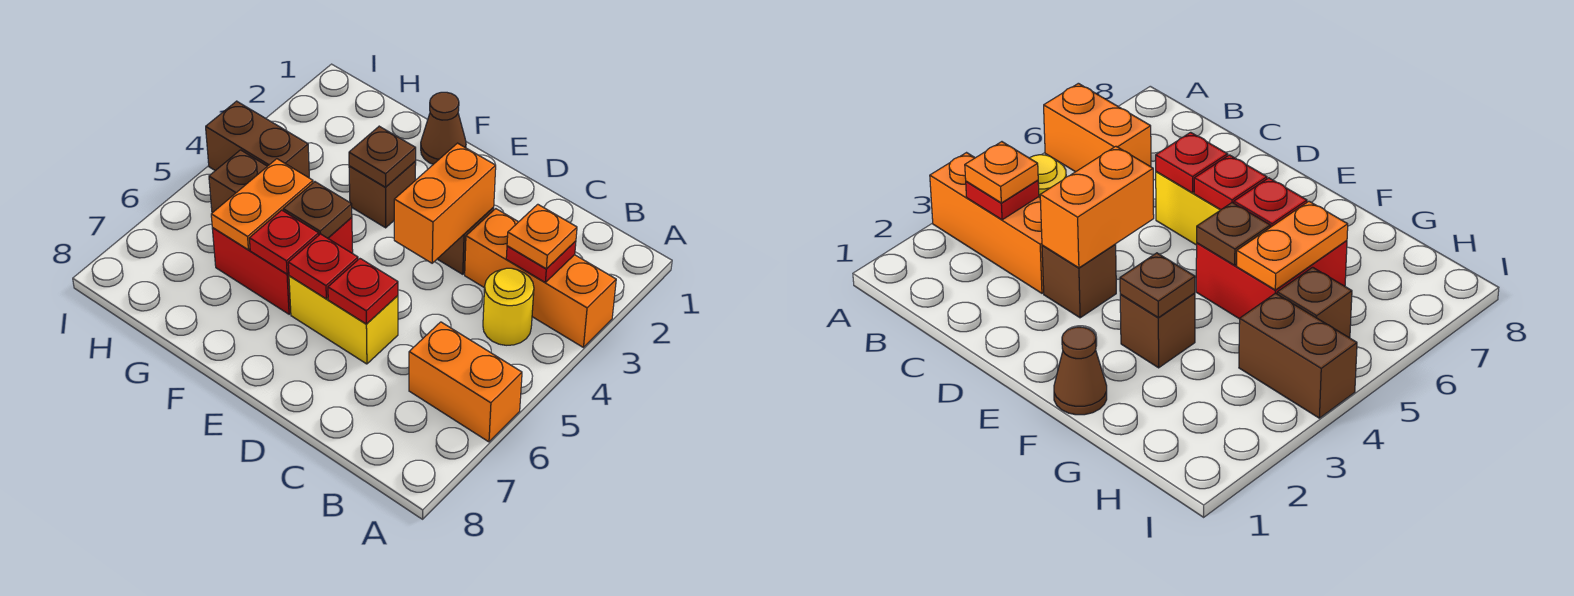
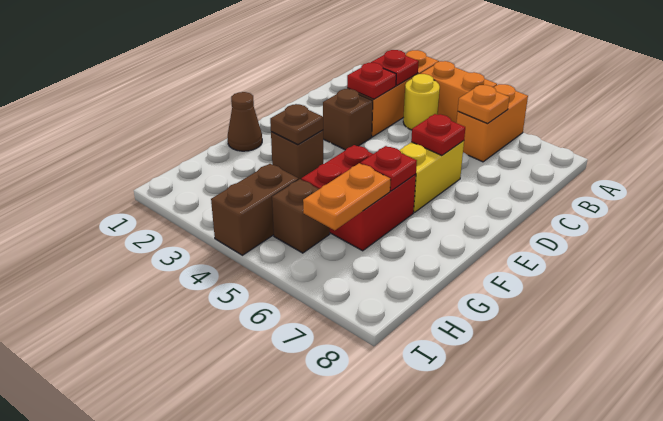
orange 1x1 plate [507,204,577,269] -> orange 1x1 plate moved to [458,85,509,124]
orange 1x2 brick [394,143,496,263] -> orange 1x2 brick moved to [421,61,497,123]
red 1x1 plate [288,234,358,299] -> red 1x1 plate moved to [347,63,396,99]
brown 1x1 plate [283,182,352,238] -> none
orange 1x2 plate [211,159,313,250] -> orange 1x2 plate turned to [303,163,391,230]

